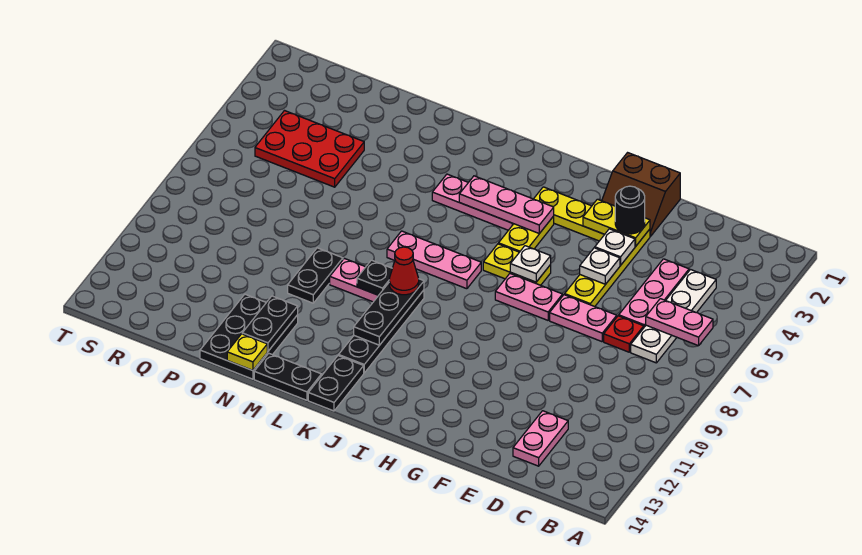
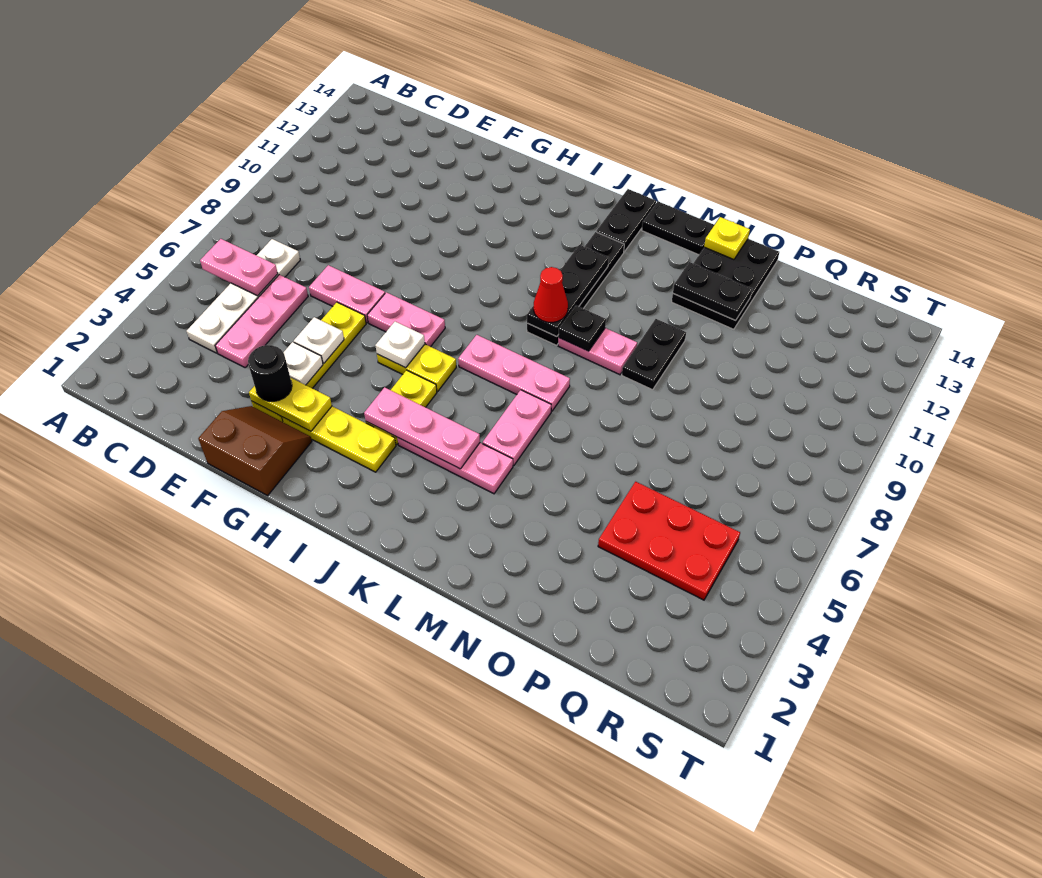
red 1x1 plate [604,316,644,352] -> none
pink 1x2 plate [513,411,568,466] -> pink 1x2 plate moved to [483,390,551,465]
black 1x2 plate [242,296,298,351] -> black 1x2 plate turned to [673,262,752,321]

